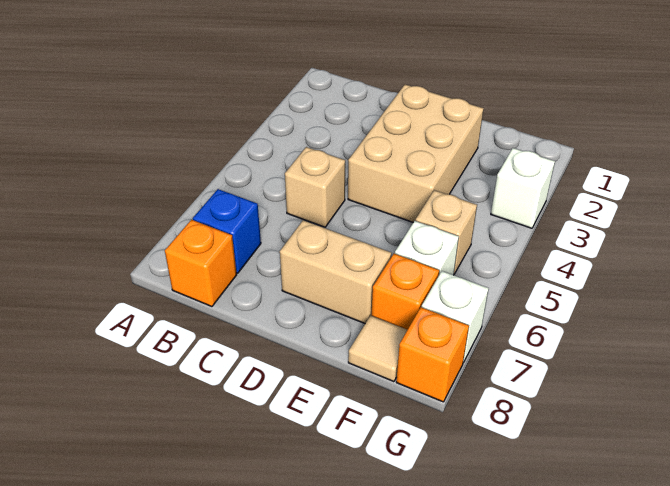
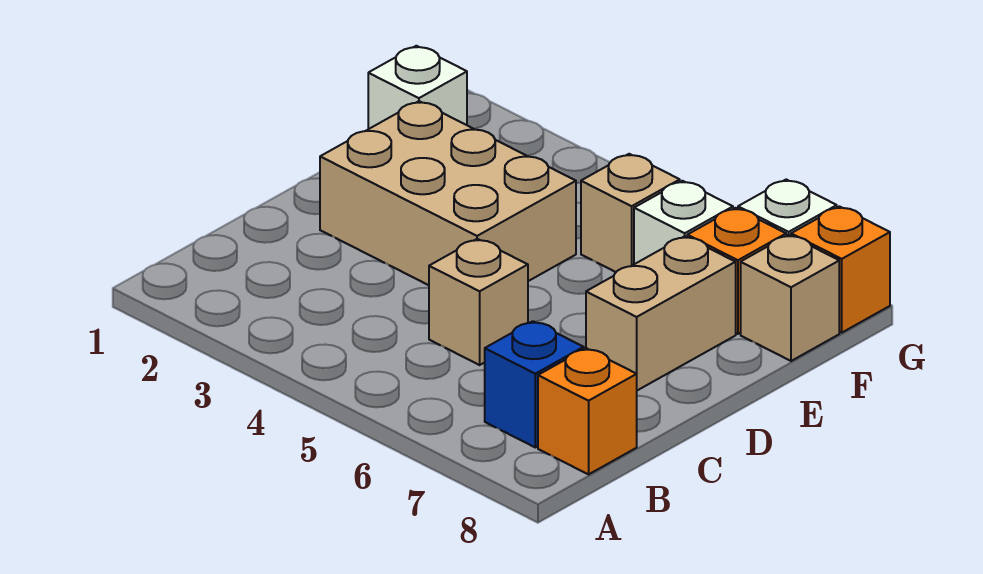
tan 1x1 tile [348,315,407,382] -> tan 1x1 brick [741,235,839,361]
white 1x1 brick [491,148,555,228] -> white 1x1 brick moved to [368,46,467,129]

